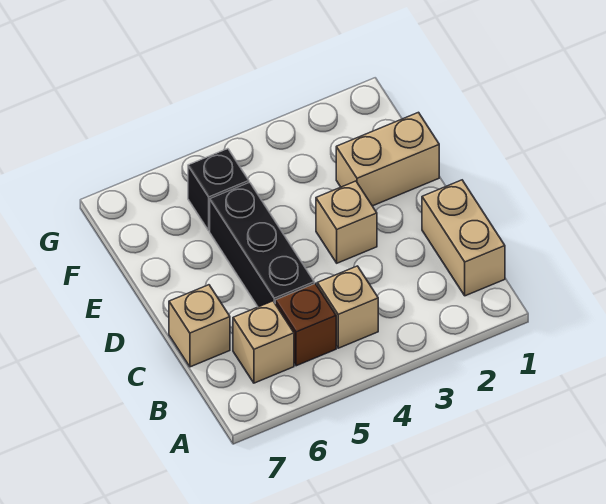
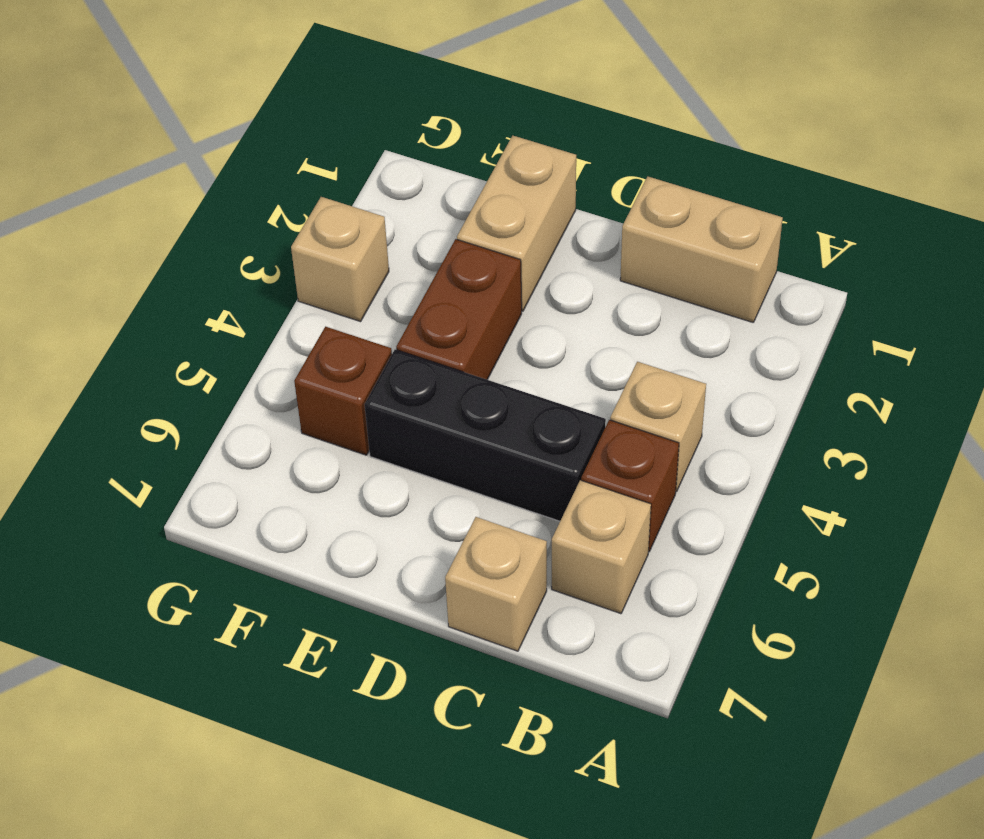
tan 1x1 brick [316,181,377,263] -> tan 1x1 brick moved to [291,197,389,322]
none -> brown 1x2 brick [396,239,522,380]
black 1x1 brick [188,149,249,231] -> brown 1x1 brick [294,327,392,455]

